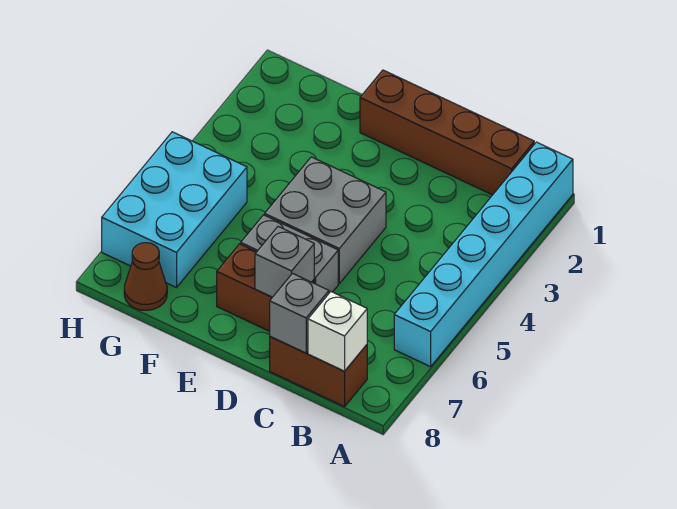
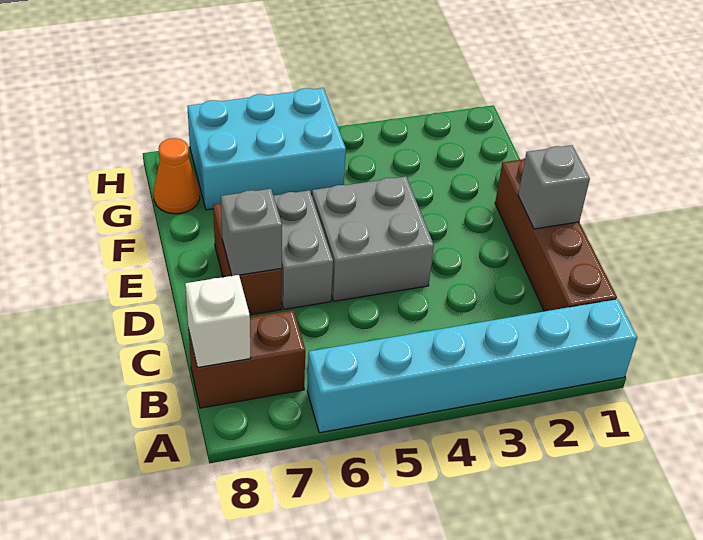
brown 1x2 brick [270,336,367,407] -> brown 1x2 brick turned to [188,310,305,408]
grey 1x1 brick [270,274,329,353] -> grey 1x1 brick moved to [518,145,590,229]
brown 1x1 cone [124,243,167,310] -> orange 1x1 cone [154,138,200,214]

